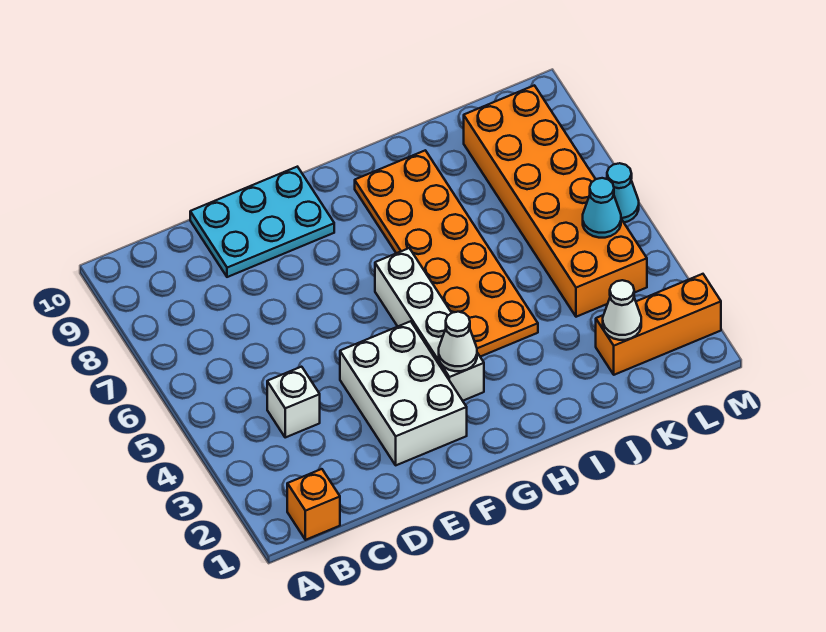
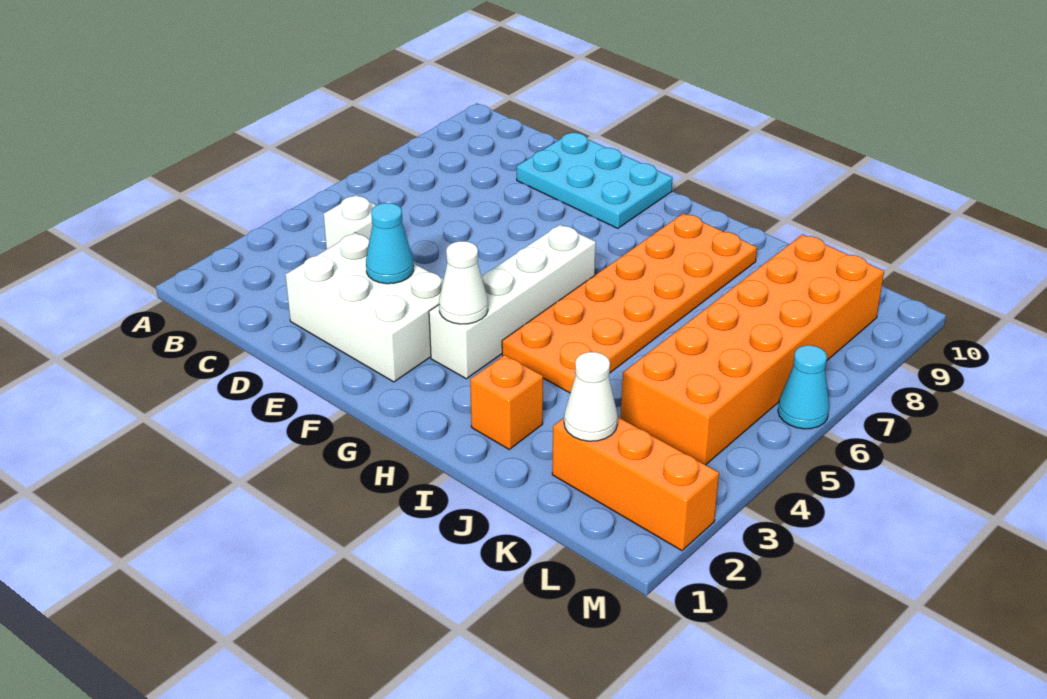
orange 1x1 brick [287,469,340,540] -> orange 1x1 brick moved to [470,355,543,449]
white 2x3 brick [340,321,467,465] -> white 2x3 brick turned to [285,232,443,382]
cyan 1x1 cone [583,178,621,238] -> cyan 1x1 cone moved to [366,203,414,284]

